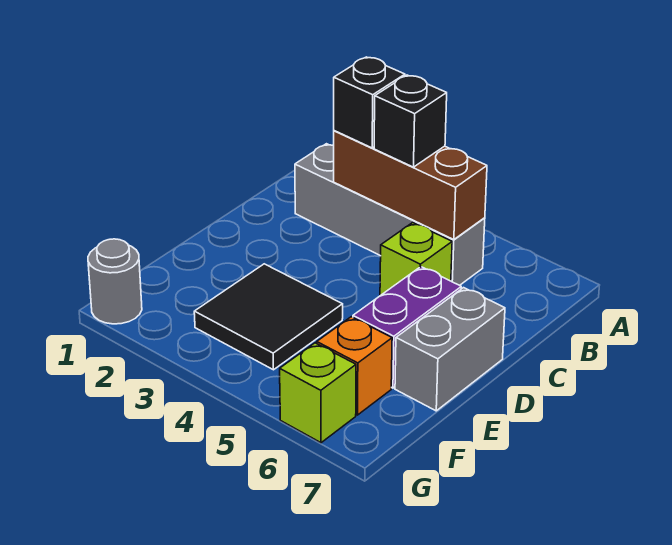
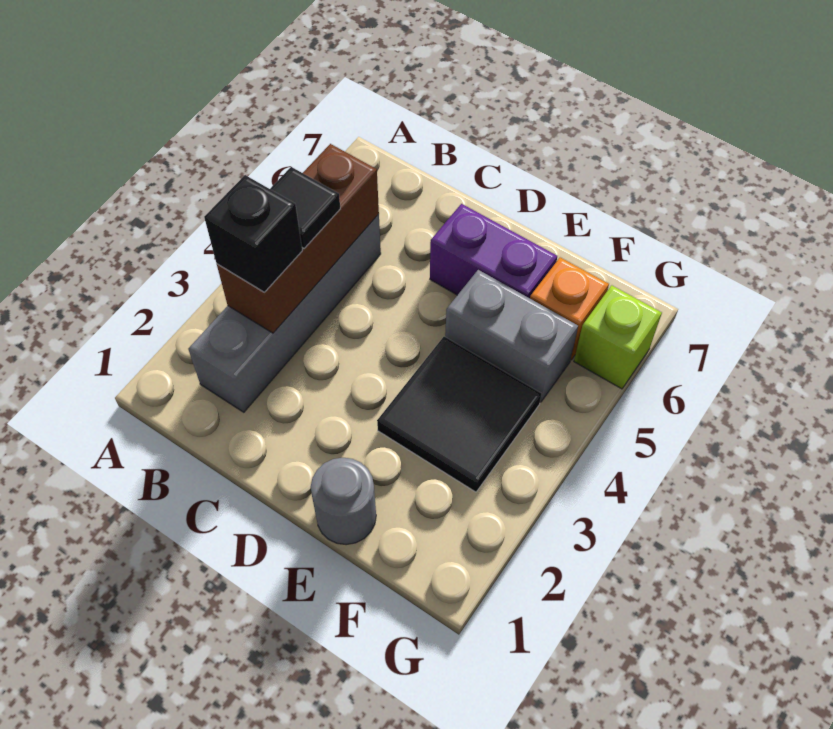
black 1x1 brick [374,75,447,167] -> black 1x1 tile [270,167,340,248]
lime 1x1 brick [380,223,452,296] -> none
grey 1x2 brick [395,288,505,411] -> grey 1x2 brick moved to [445,270,578,402]
grey 1x1 round brick [88,239,142,324] -> grey 1x1 round brick moved to [311,458,376,545]

